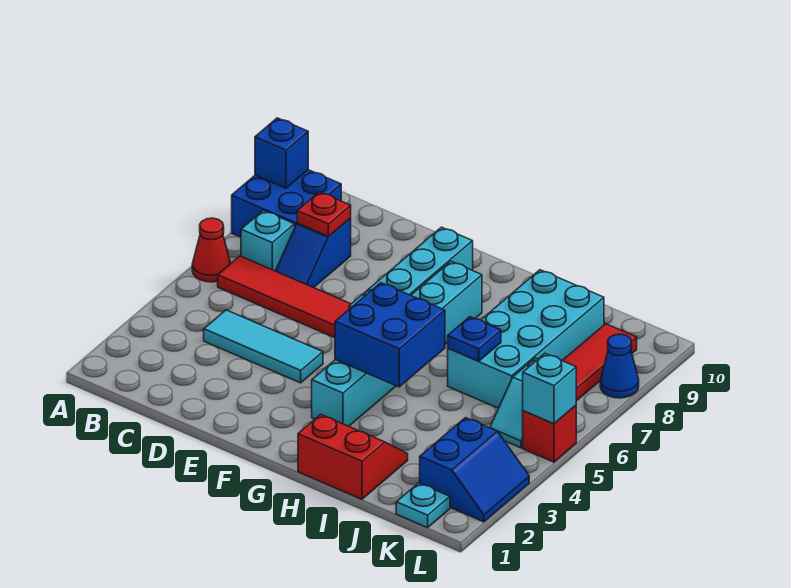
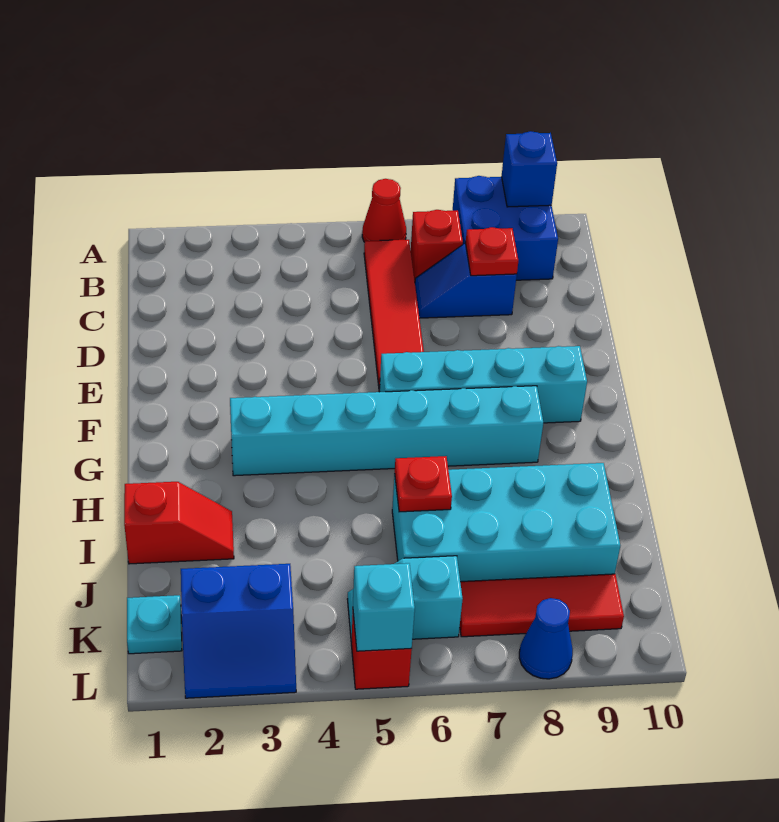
cyan 1x1 brick [241,210,295,271] -> red 1x1 brick [411,210,463,281]
cyan 1x3 tile [204,310,323,383] -> none
blue 2x2 brick [335,283,445,387] -> none
red 2x2 slope [298,414,408,499] -> red 1x2 slope [124,482,234,564]
blue 1x1 plate [448,317,501,361] -> red 1x1 plate [395,456,452,512]

